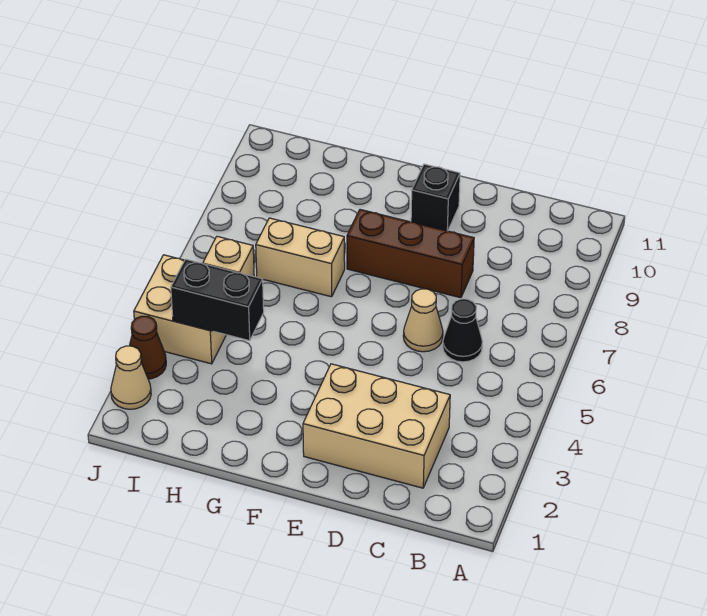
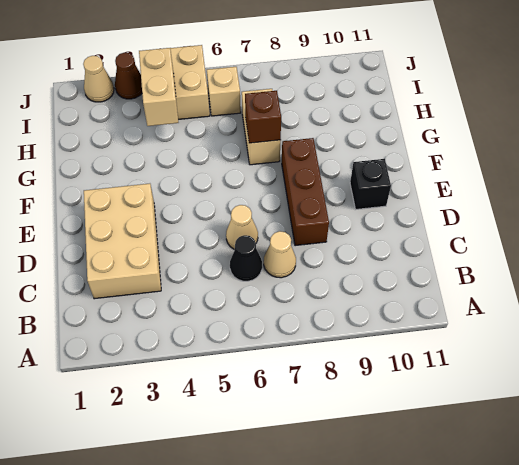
none -> tan 1x1 cone [264,231,296,278]
none -> brown 1x1 brick [245,91,281,143]
black 1x2 brick [171,259,264,341] -> tan 1x2 brick [139,48,178,126]

